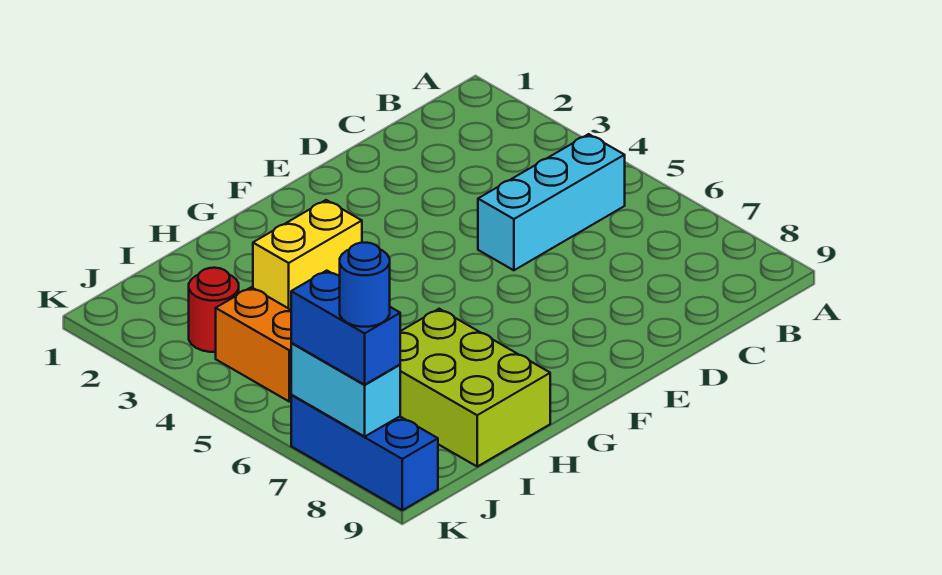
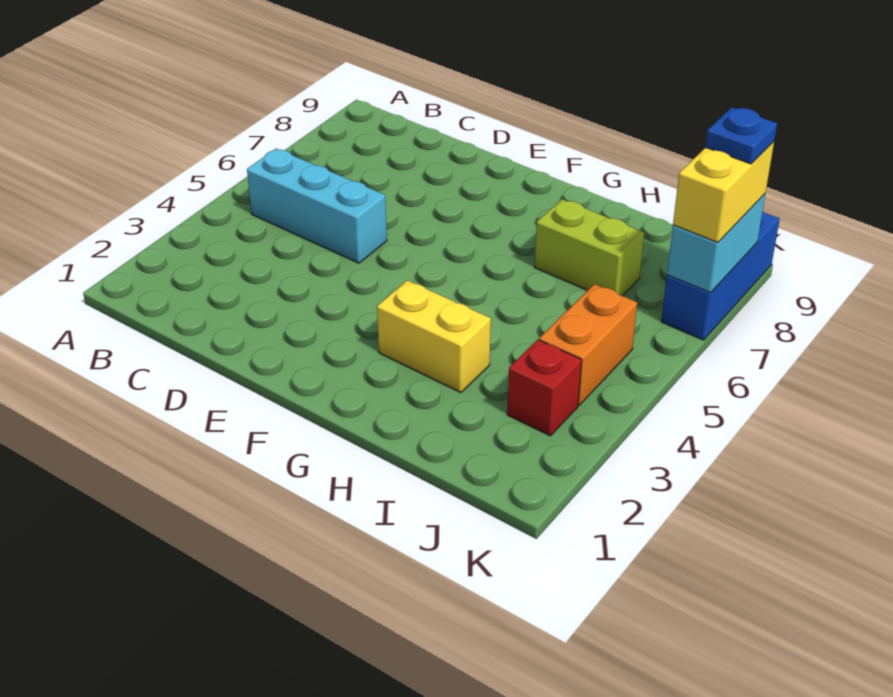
lime 2x3 brick [400,309,550,466] -> lime 1x2 brick [535,199,644,296]
red 1x1 round brick [189,268,239,352] -> red 1x1 brick [507,340,582,436]
blue 1x2 brick [291,271,400,385] -> yellow 1x2 brick [673,142,774,242]
blue 1x1 round brick [340,243,390,327] -> blue 1x1 plate [705,107,777,164]

